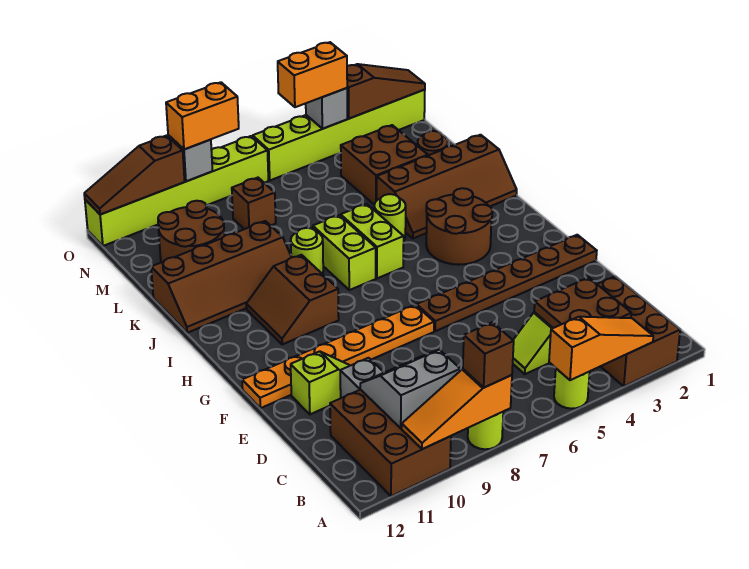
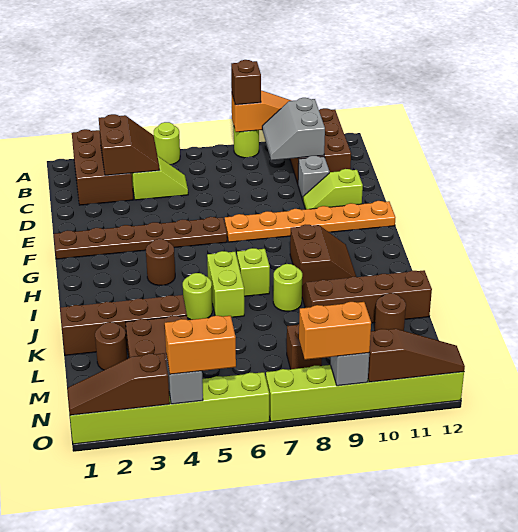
orange 1x3 slope [549,317,653,380] -> none
brown 2x2 plate [534,278,631,328] -> brown 2x2 slope [99,114,160,176]
grey 2x2 slope [360,350,460,428] -> grey 2x2 slope turned to [262,98,325,160]
brown 2x2 round brick [426,188,493,265] -> brown 1x1 round brick [146,239,175,285]
lime 1x2 brick [313,215,376,290] -> lime 1x1 brick [237,248,270,296]
brown 2x2 round brick [158,201,224,262] -> brown 1x1 round brick [375,293,406,331]

